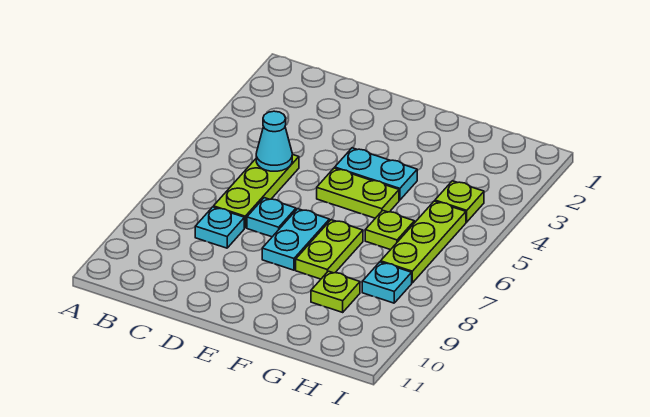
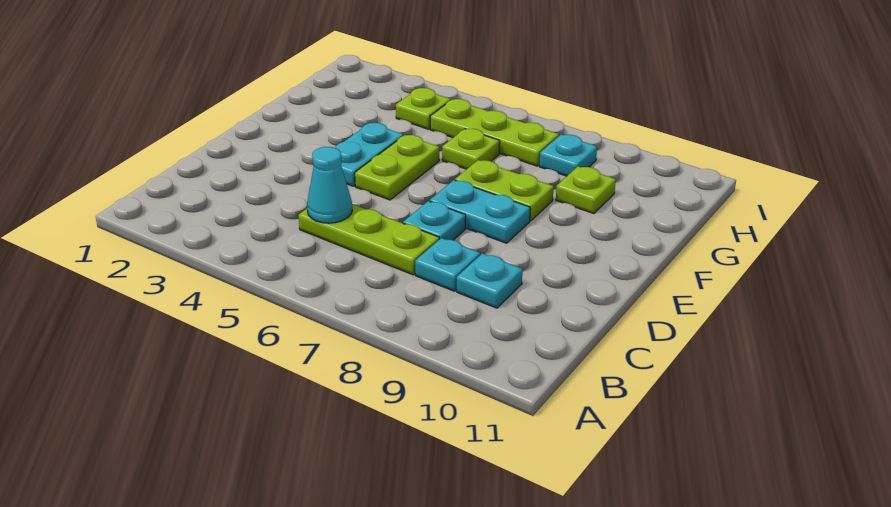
none -> cyan 1x1 plate [457,254,522,308]

